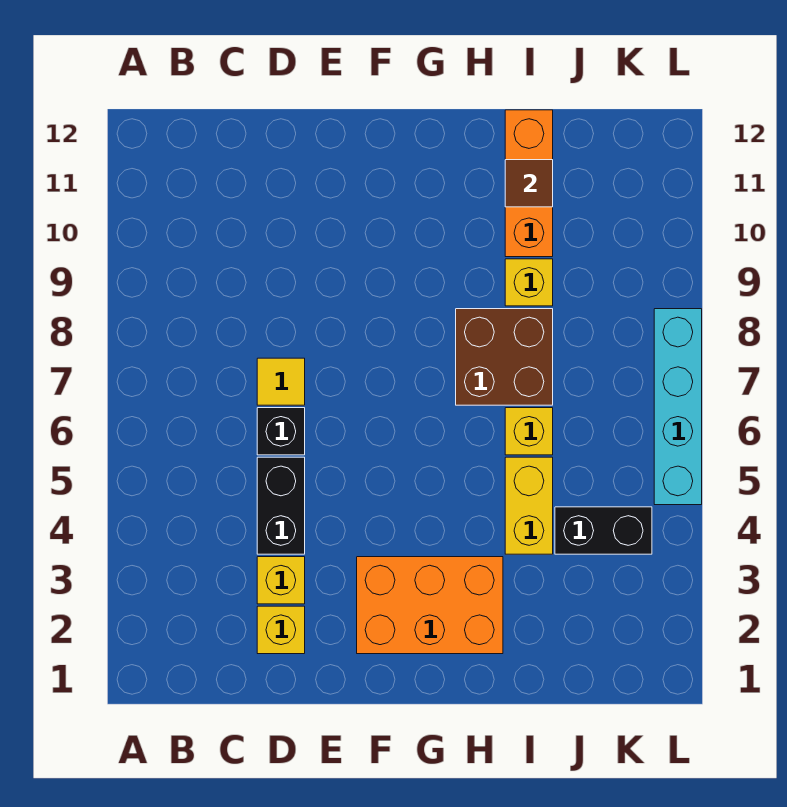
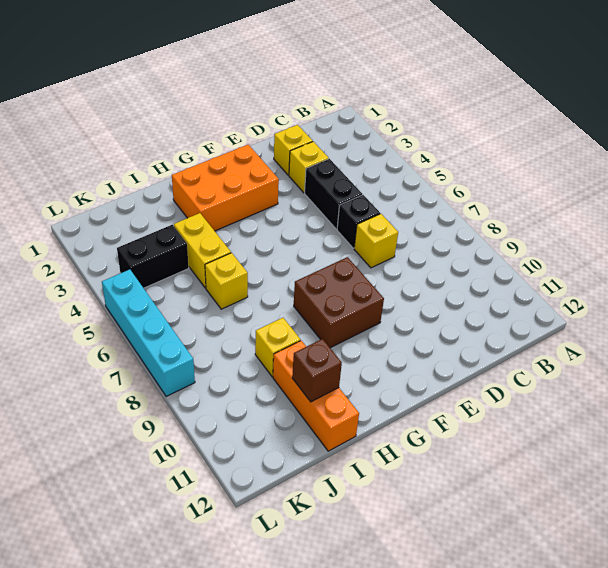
yellow 1x1 tile [257,358,305,405] -> yellow 1x1 brick [354,214,398,268]
brown 2x2 brick [456,309,553,405] -> brown 2x2 brick moved to [294,257,384,348]
brown 1x1 tile [505,160,553,207] -> brown 1x1 brick [292,339,342,402]

